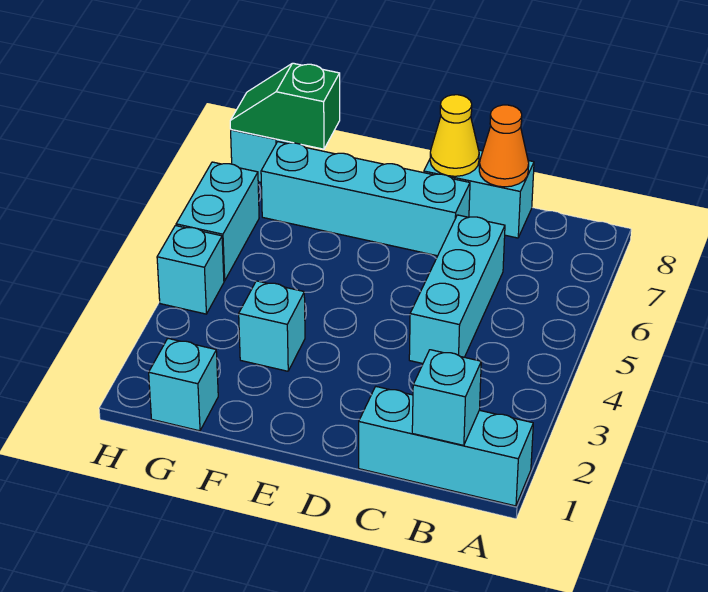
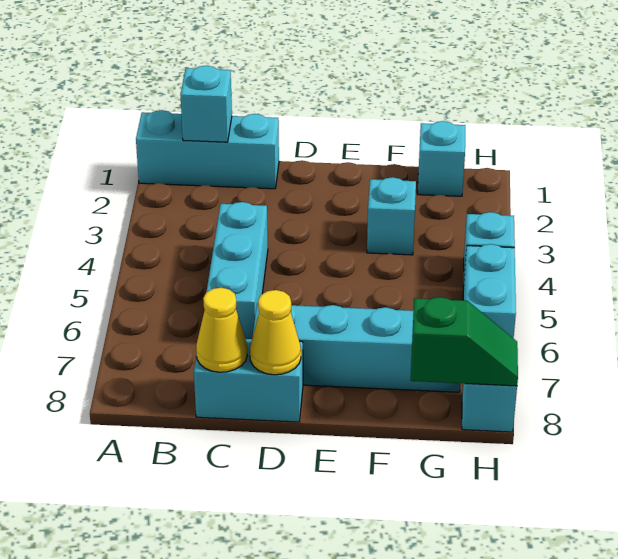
orange 1x1 cone [479,105,529,187] -> yellow 1x1 cone [196,288,247,372]

